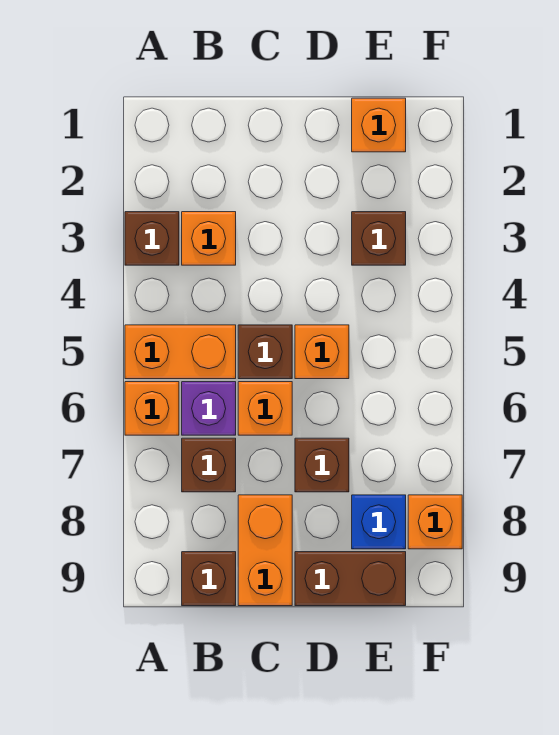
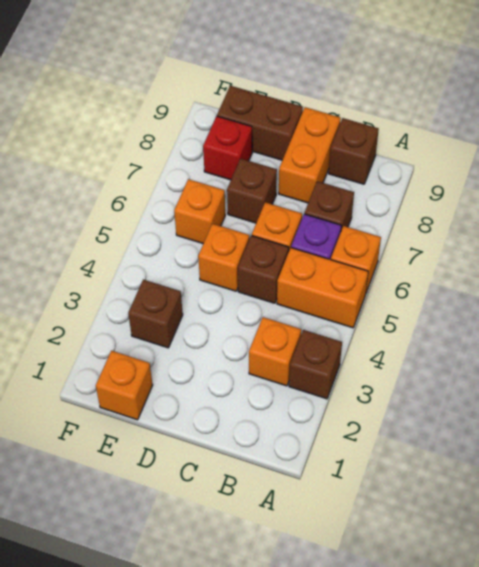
blue 1x1 brick [352,495,406,549] -> red 1x1 brick [203,116,252,180]
orange 1x1 brick [408,495,462,549] -> orange 1x1 brick moved to [174,179,225,244]

